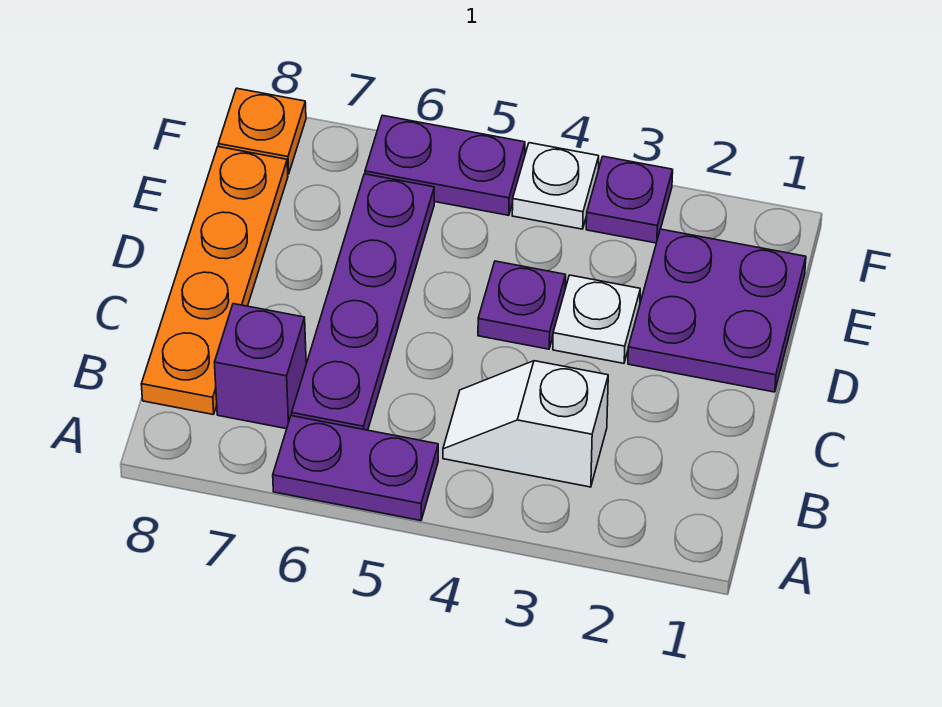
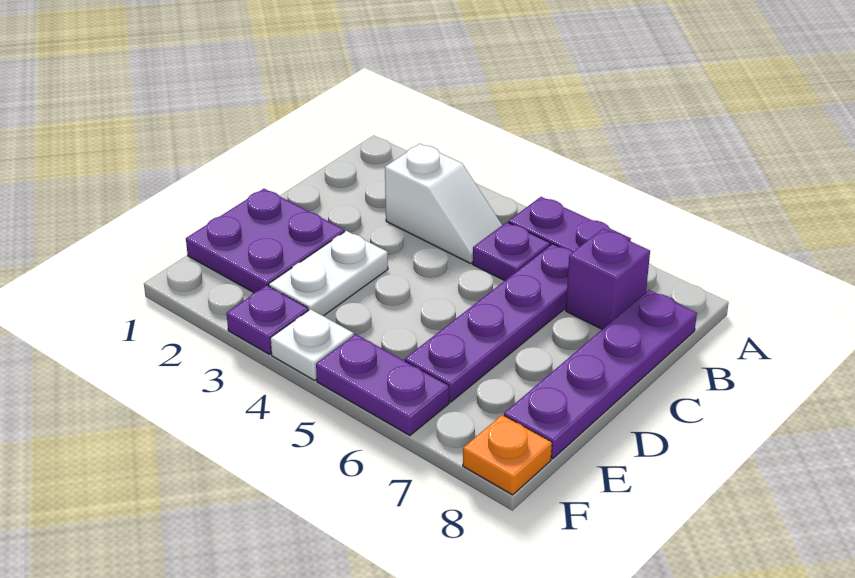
orange 1x4 plate [141,147,288,415] -> purple 1x4 plate [504,290,697,459]
white 1x1 plate [553,275,640,363] -> white 1x2 plate [269,231,388,316]
purple 1x1 plate [478,261,566,349] -> purple 1x1 plate moved to [473,222,550,281]

